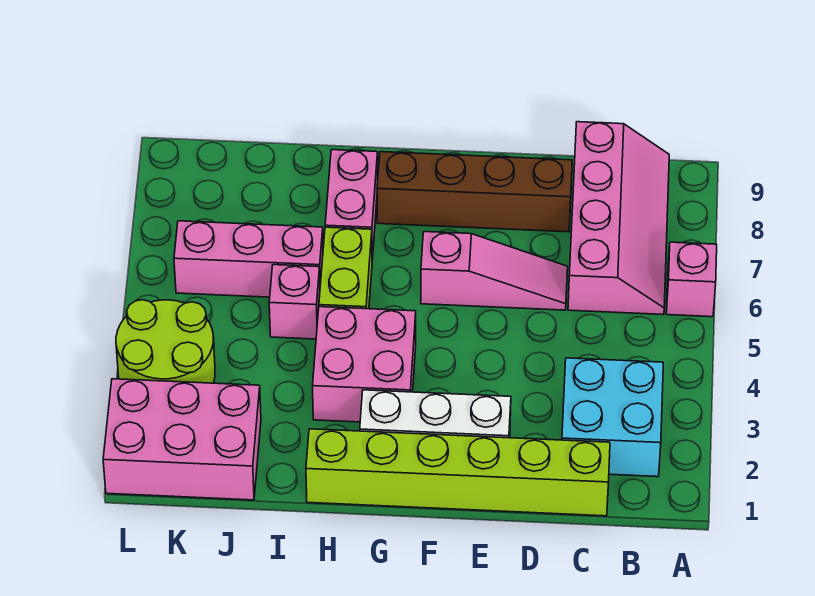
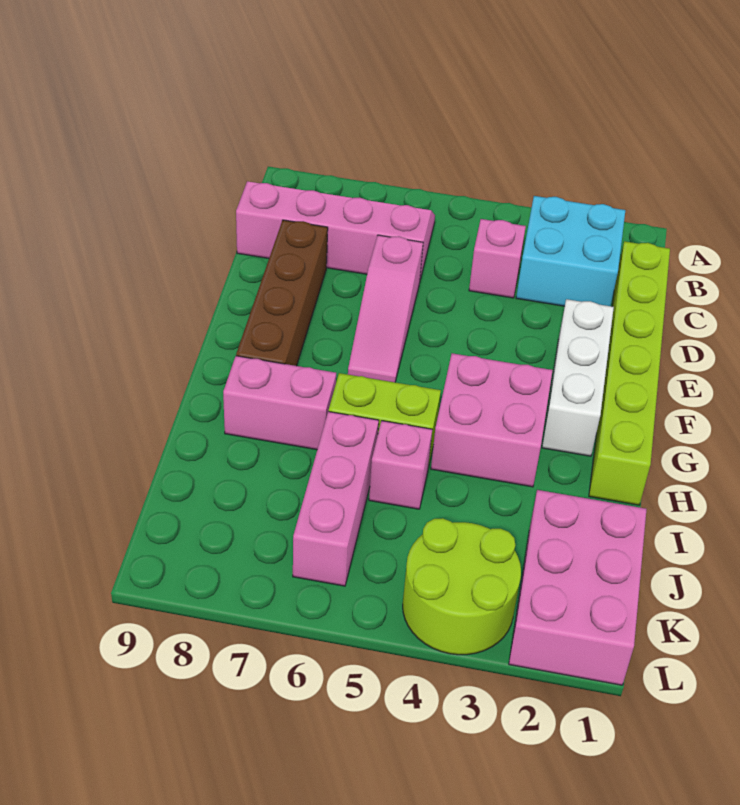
pink 1x1 brick [666,242,717,317] -> pink 1x1 brick moved to [469,219,526,298]
pink 1x3 slope [421,232,568,310] -> pink 1x3 slope turned to [348,235,423,382]

